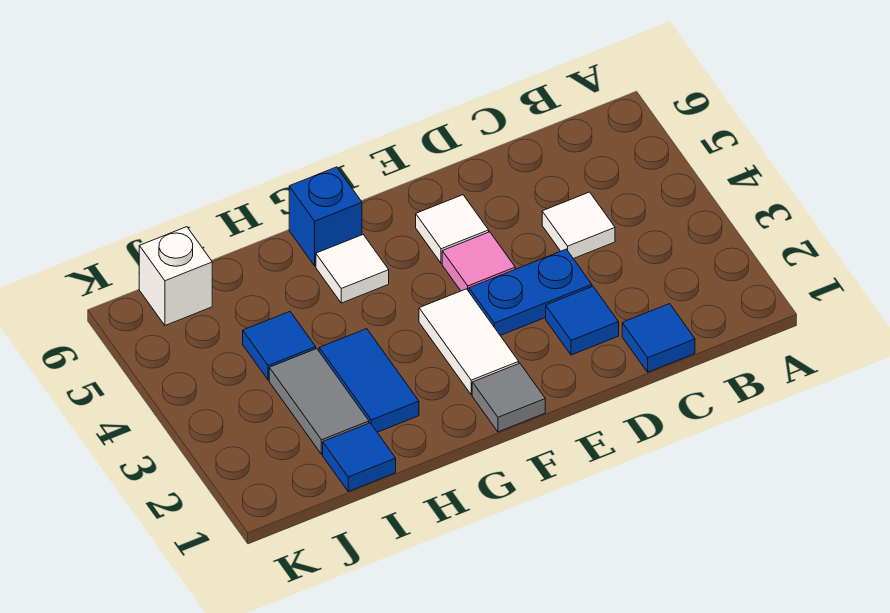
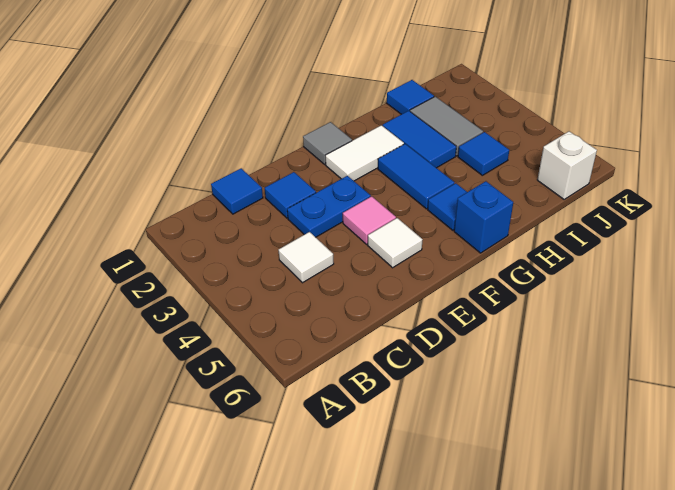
white 1x2 tile [419,289,519,395] -> white 1x2 tile turned to [326,125,404,181]
none -> blue 1x2 tile [378,144,455,209]
white 1x1 tile [316,235,389,303] -> blue 1x1 tile [428,183,467,230]

